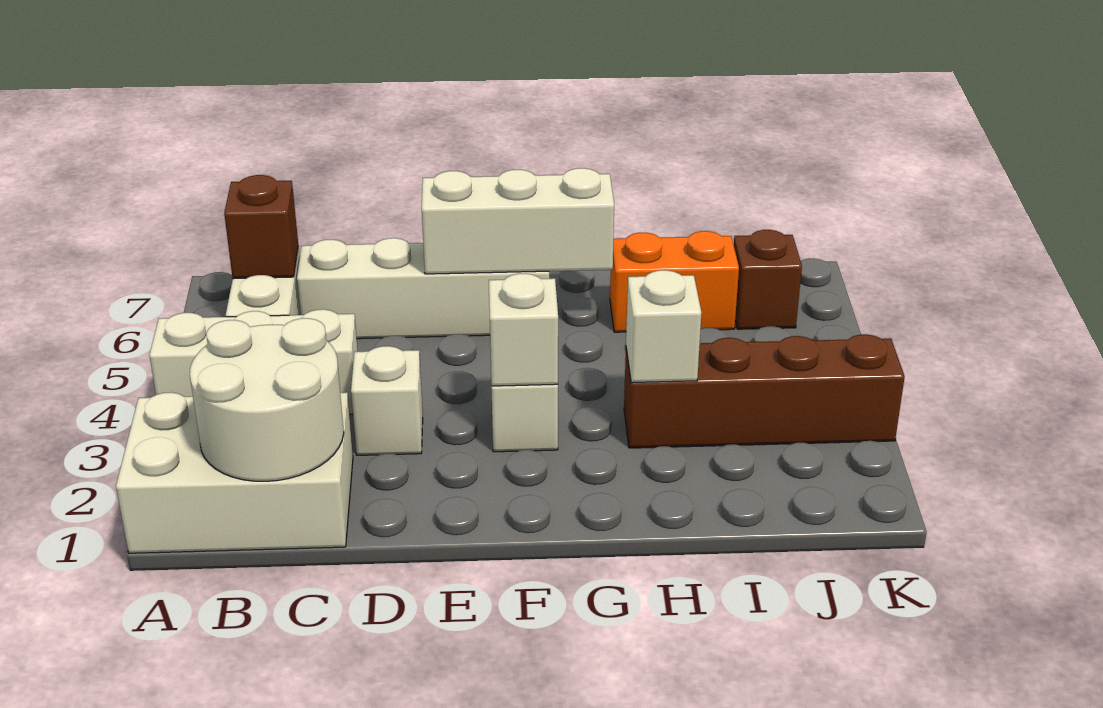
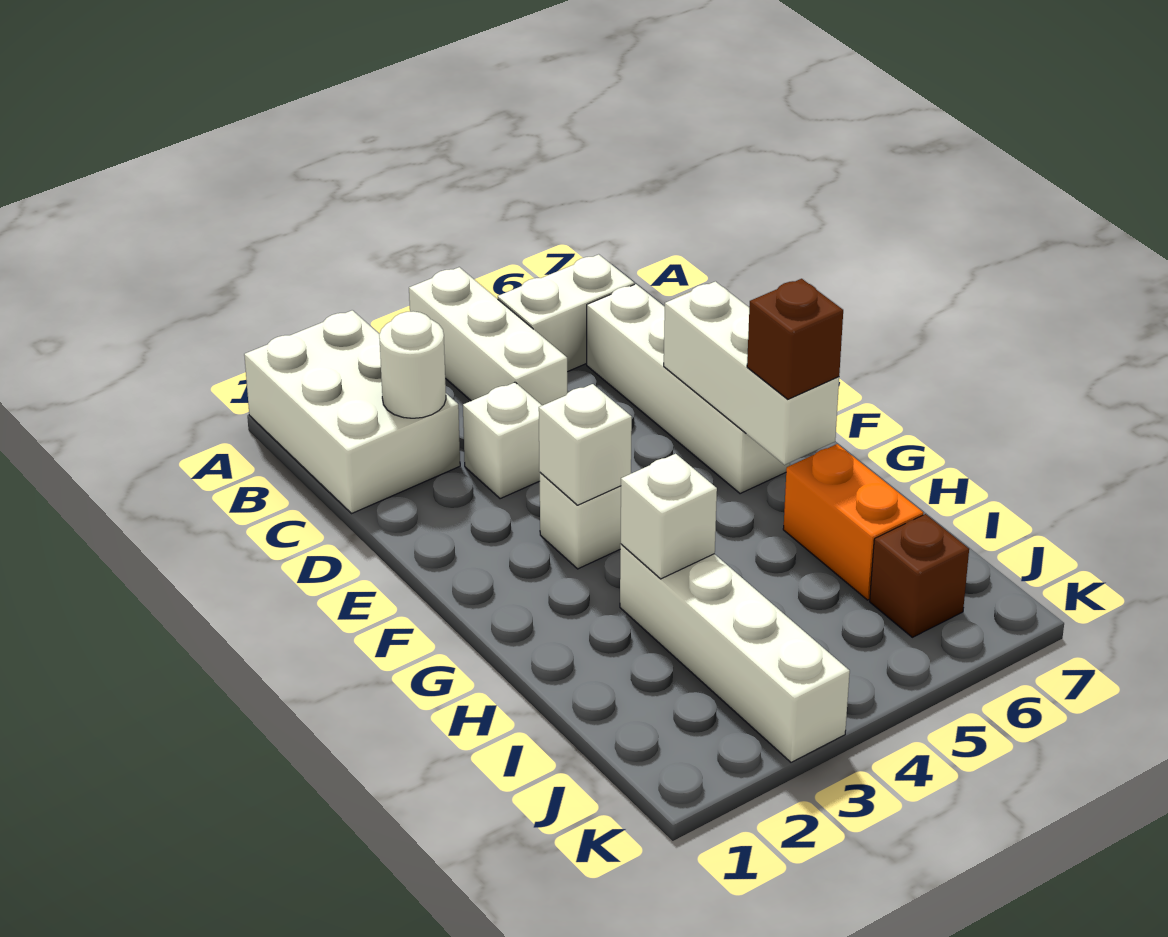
white 2x2 round brick [190,318,344,481] -> white 1x1 round brick [379,311,446,418]
brown 1x1 brick [224,175,298,279] -> brown 1x1 brick moved to [747,279,843,399]
brown 1x4 brick [624,334,905,448] -> white 1x4 brick [620,544,850,762]

